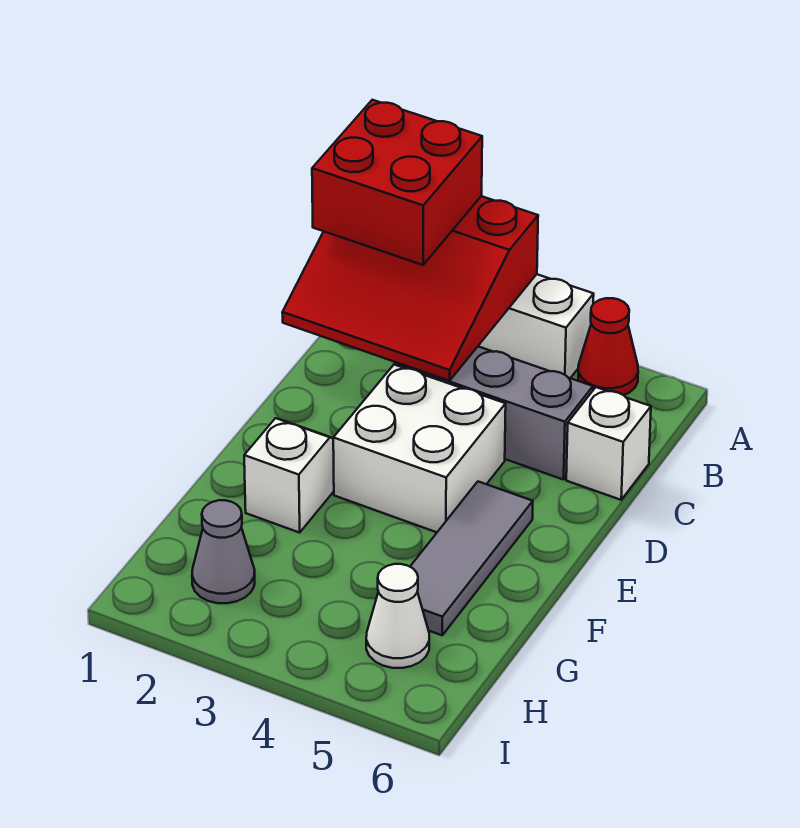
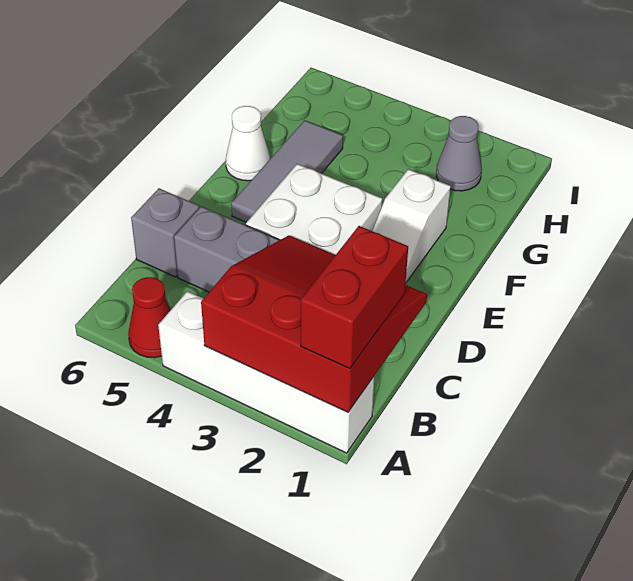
red 2x2 brick [312,100,482,265] -> red 1x2 brick [301,226,408,369]
white 1x1 brick [566,387,651,500] -> grey 1x1 brick [131,188,199,277]
white 1x1 cone [366,564,429,668] -> white 1x1 cone moved to [226,106,270,181]

